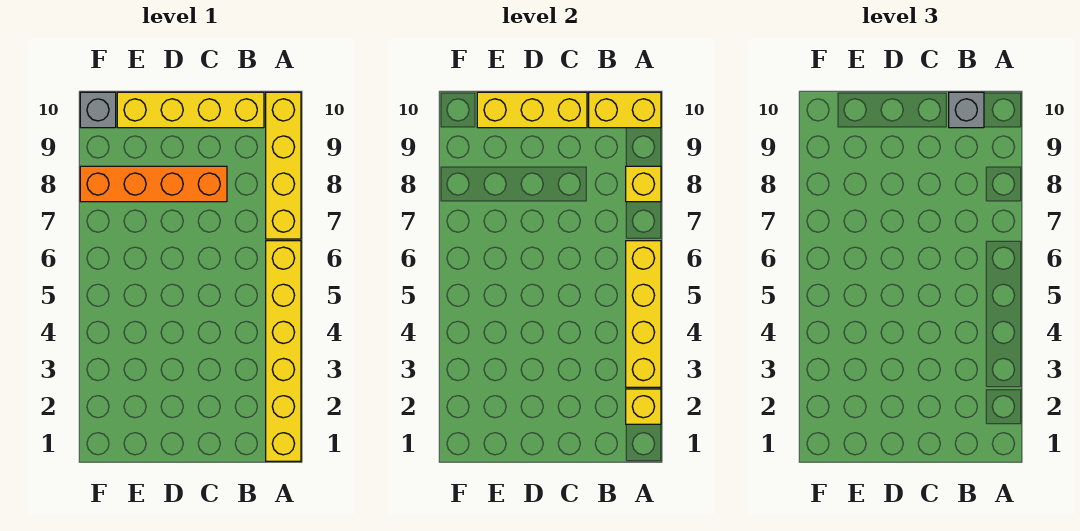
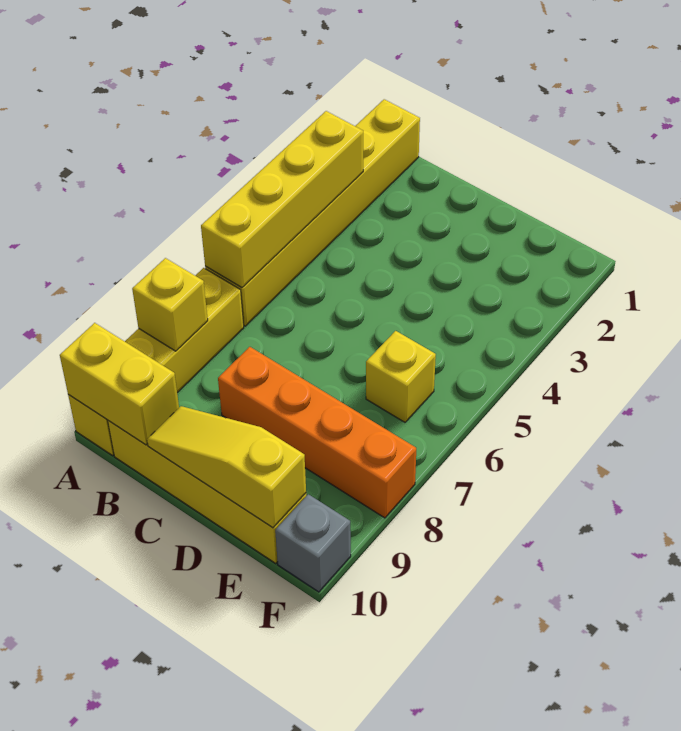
yellow 1x1 brick [626,389,661,424] -> yellow 1x1 brick moved to [366,331,436,422]
grey 1x1 brick [949,92,984,128] -> none
yellow 1x3 brick [477,92,587,128] -> yellow 1x3 slope [147,406,306,528]

